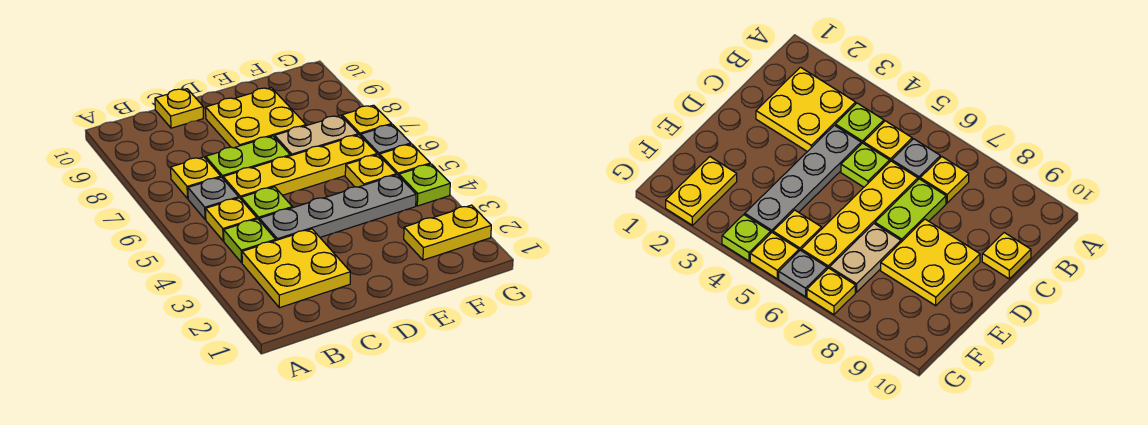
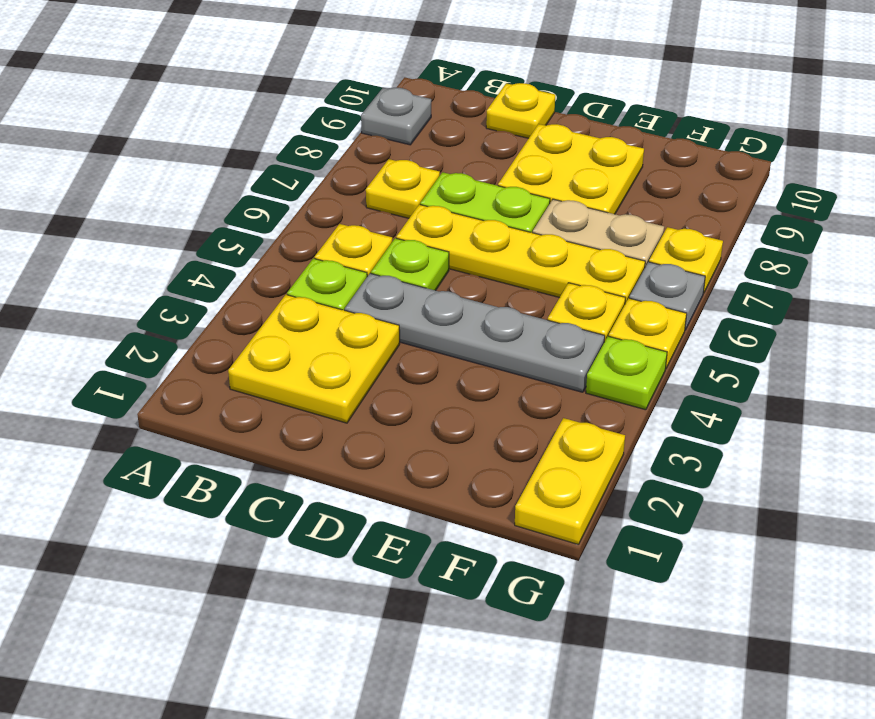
grey 1x1 plate [188,177,239,220] -> grey 1x1 plate moved to [361,88,431,145]
yellow 1x2 plate [404,205,491,260] -> yellow 1x2 plate turned to [515,418,625,545]

